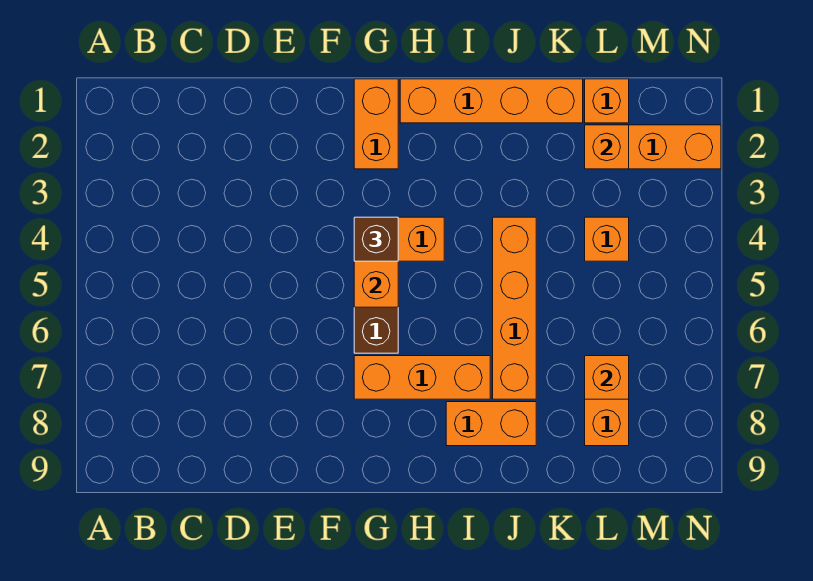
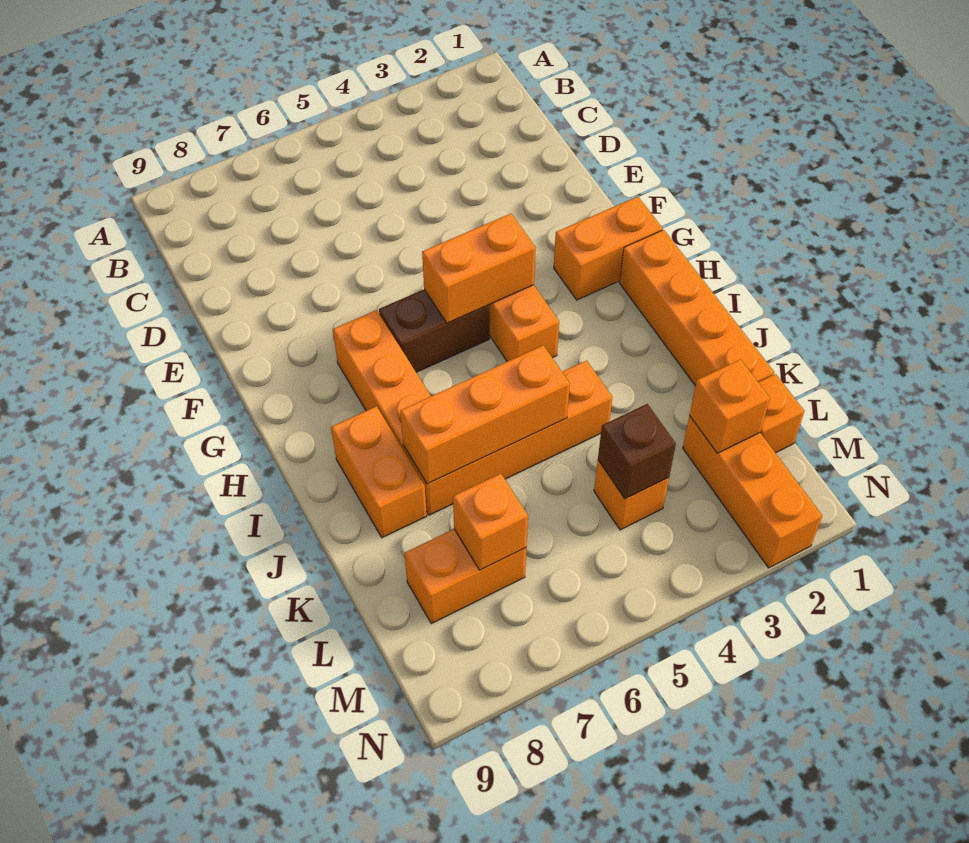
brown 1x1 brick [354,217,398,261] -> brown 1x1 brick moved to [598,404,676,499]
none -> orange 1x3 brick [400,345,570,484]

